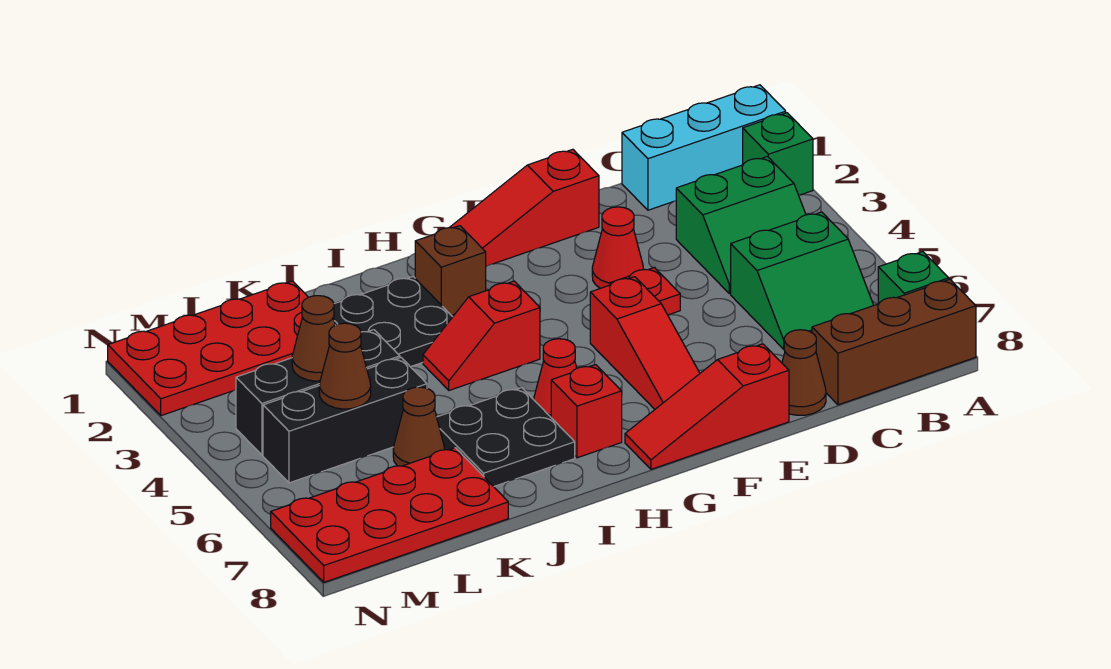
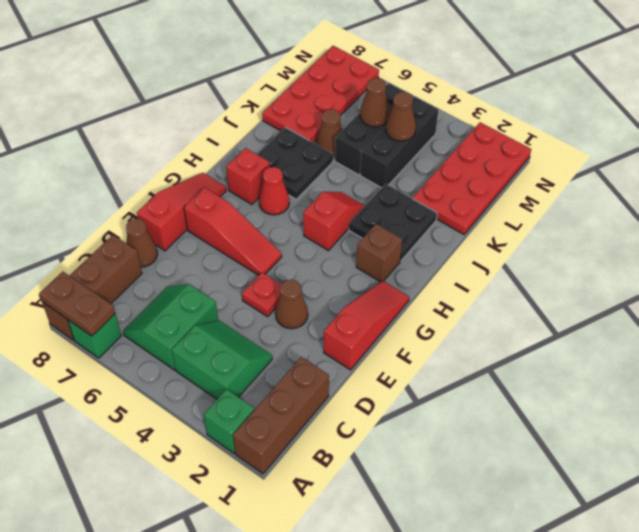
cyan 1x3 brick [622,85,786,210] -> brown 1x3 brick [233,357,329,474]
none -> brown 1x2 plate [39,272,115,336]
green 2x2 slope [676,157,806,294] -> green 2x2 slope turned to [172,321,272,399]
red 1x1 cone [592,207,643,288] -> brown 1x1 cone [275,280,308,329]
red 1x3 slope [590,277,700,409] -> red 1x3 slope turned to [184,188,282,275]

